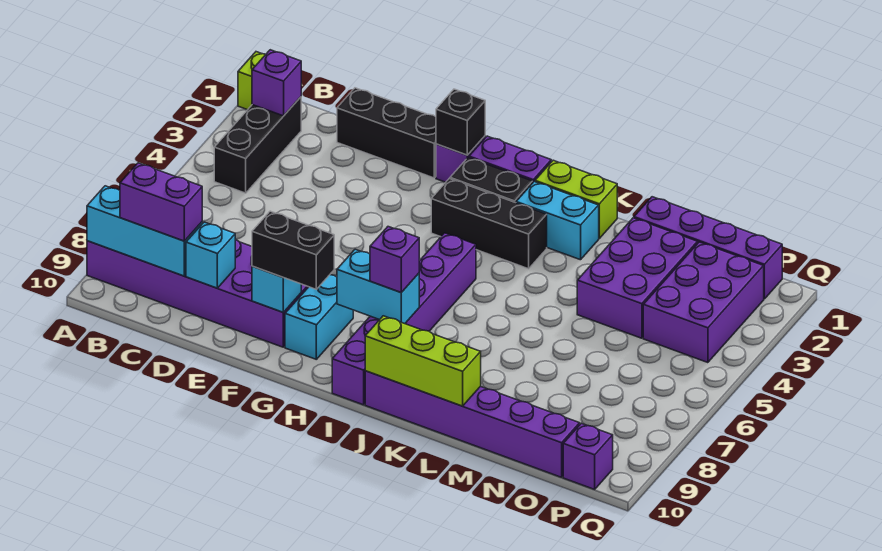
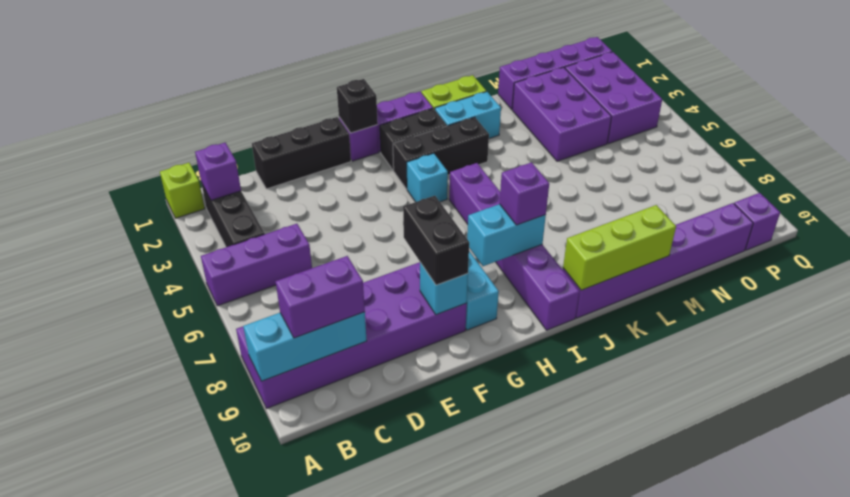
none -> purple 1x3 brick [201,224,312,306]
cyan 1x1 brick [186,222,235,288] -> cyan 1x1 brick moved to [407,153,448,202]
black 1x2 brick [252,211,334,289] -> black 1x2 brick turned to [403,196,469,285]

